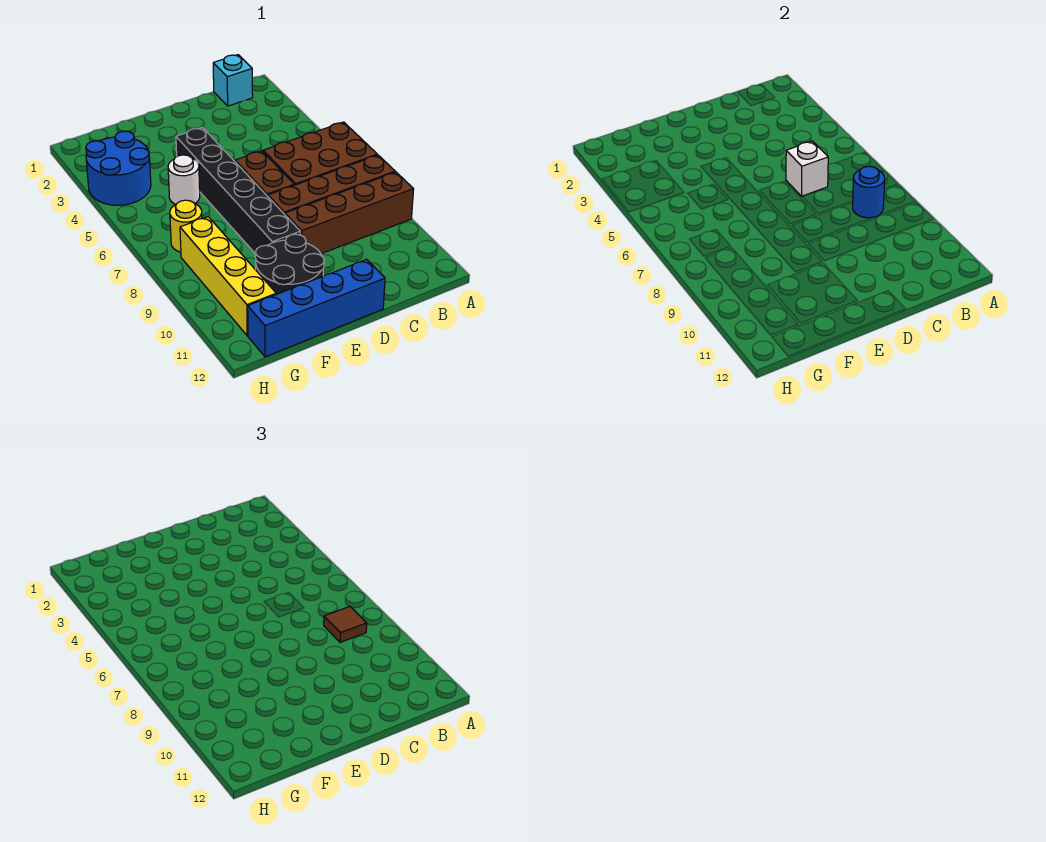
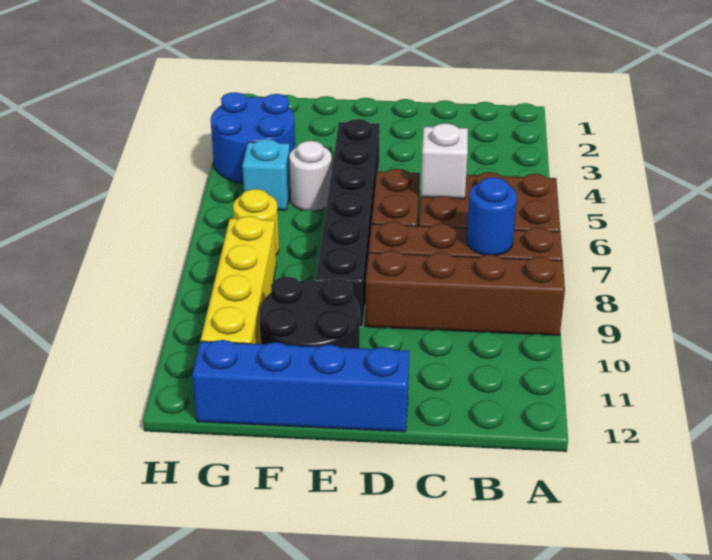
cyan 1x1 brick [213,55,253,106] -> cyan 1x1 brick moved to [242,139,291,210]
brown 1x1 tile [324,607,367,642] -> none

